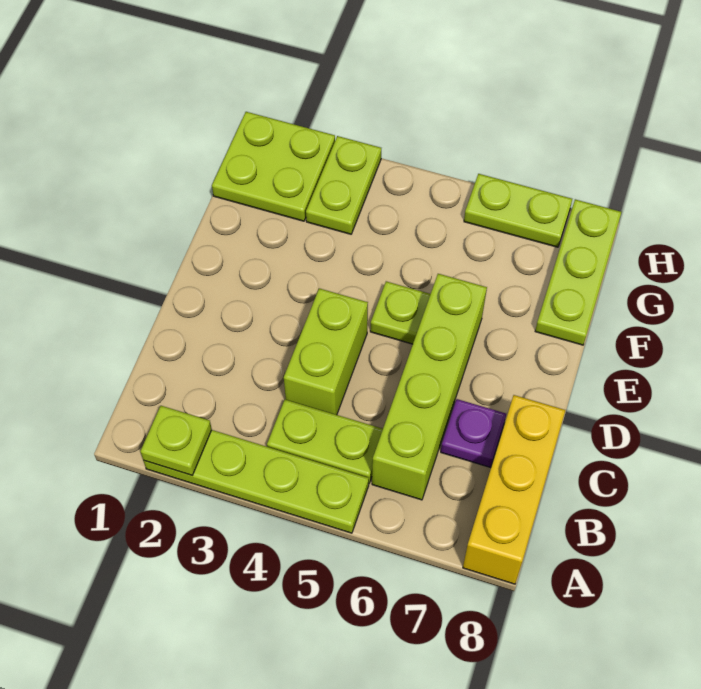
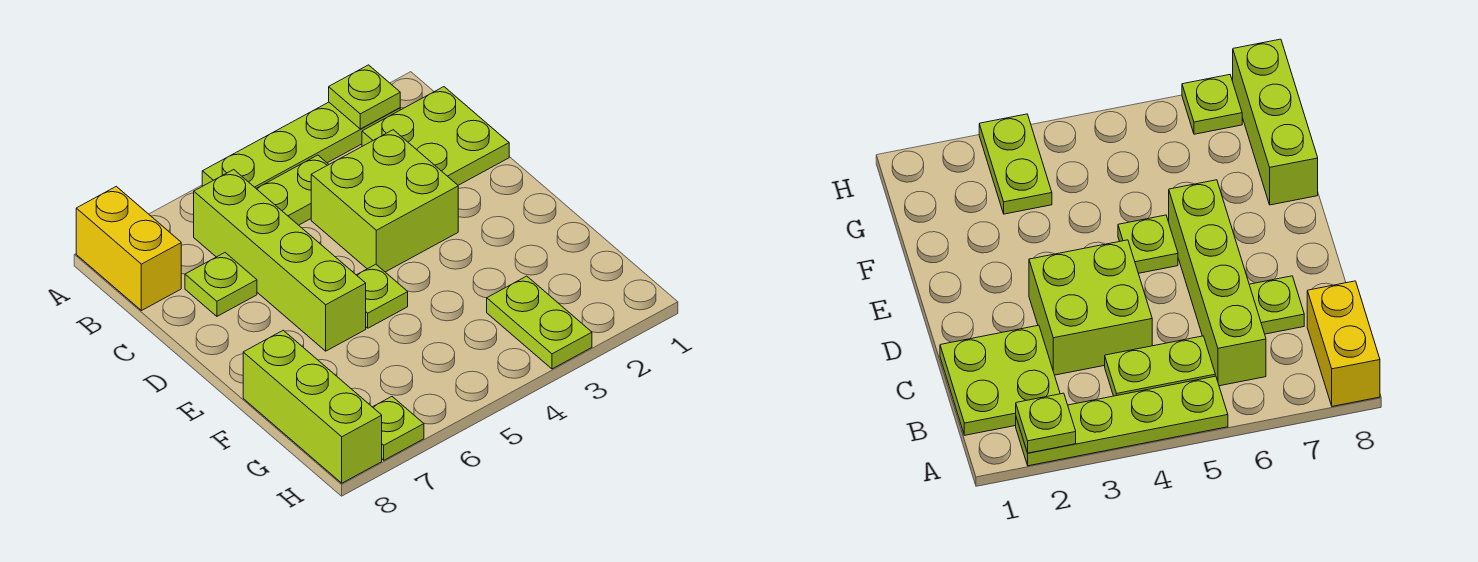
yellow 1x3 brick [463,395,565,584] -> yellow 1x2 brick [76,186,181,311]
lime 1x2 brick [284,288,368,415] -> lime 2x2 brick [311,130,458,272]
purple 1x1 plate [441,399,506,467] -> lime 1x1 plate [185,253,257,316]
lime 1x3 plate [535,199,622,345] -> lime 1x3 brick [243,330,382,483]
lime 2x2 plate [212,112,335,221] -> lime 2x2 plate moved to [362,87,509,185]
lime 1x2 plate [464,174,572,247] -> lime 1x1 plate [373,397,424,460]

